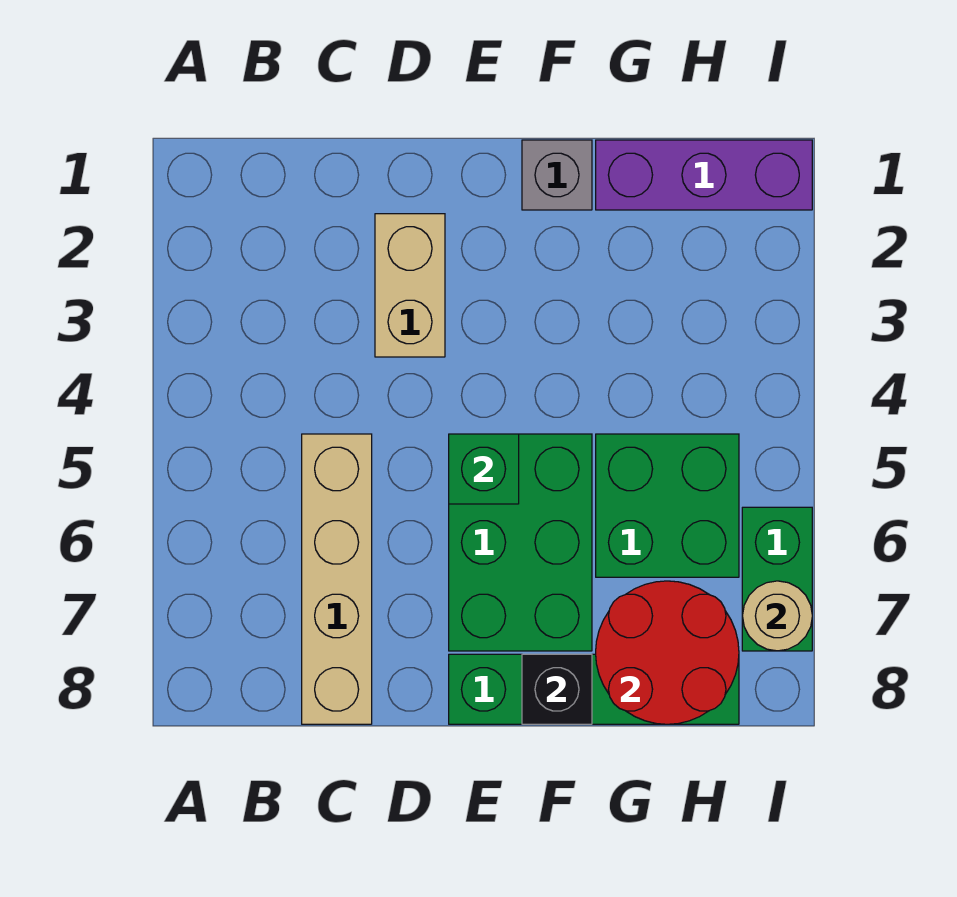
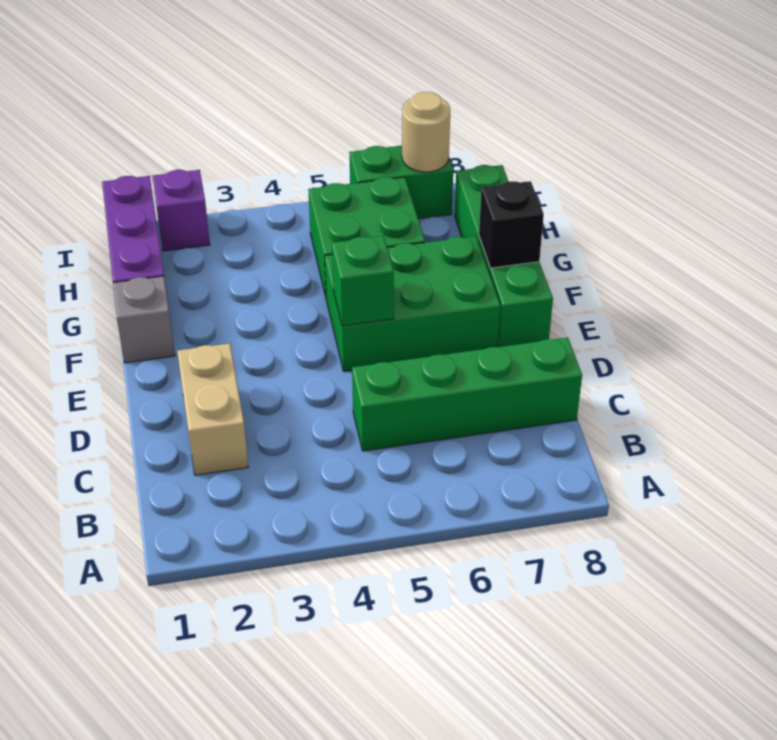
tan 1x4 brick [302,434,372,724] -> green 1x4 brick [352,338,582,451]
tan 1x2 brick [375,214,445,357] -> tan 1x2 brick turned to [177,343,248,475]
red 2x2 round brick [596,581,739,724] -> none
none -> purple 1x1 brick [152,170,210,251]

